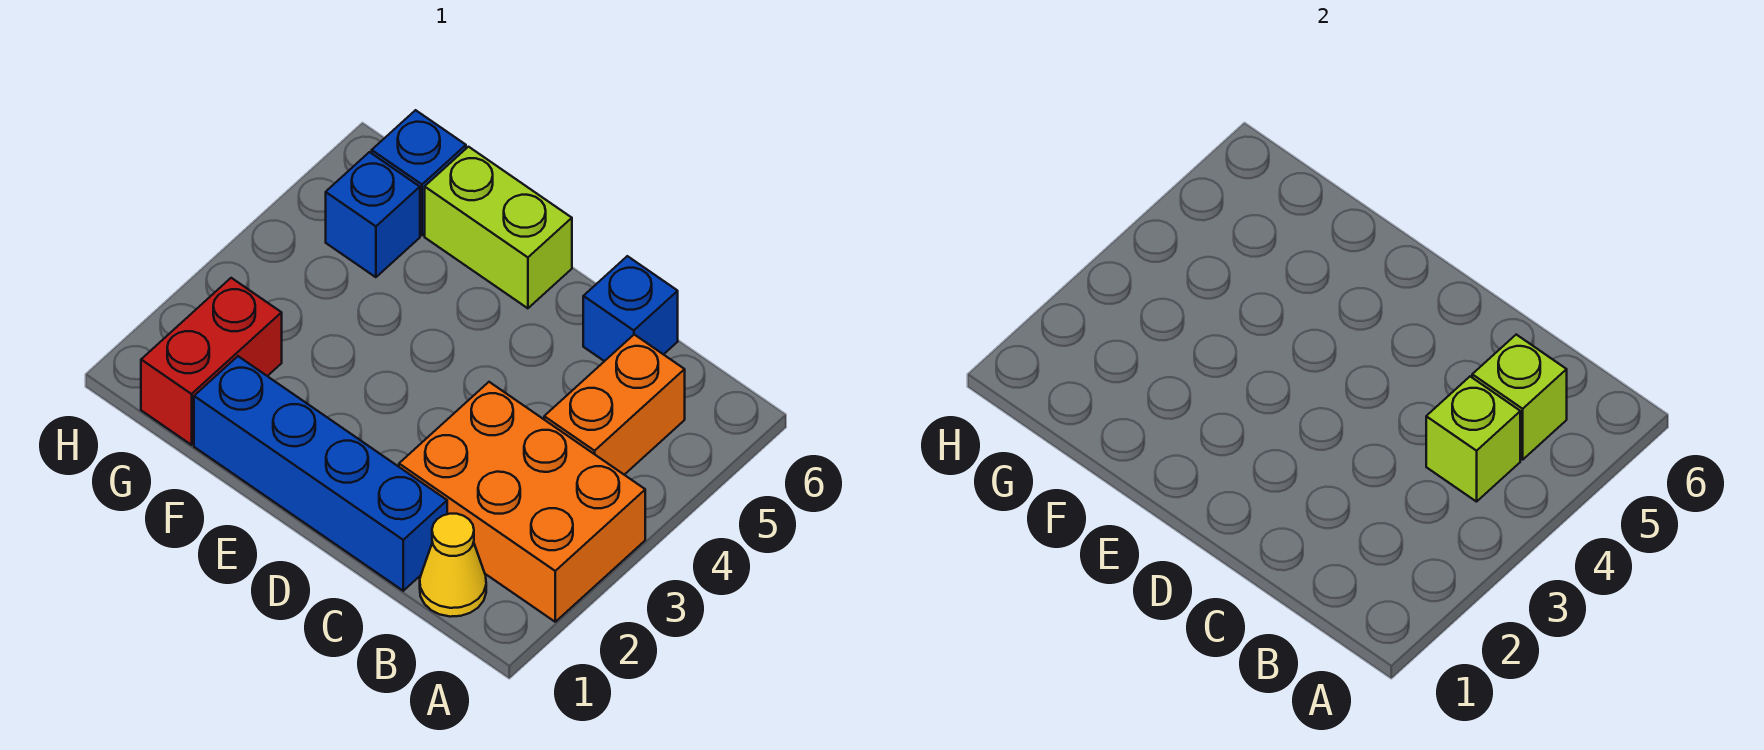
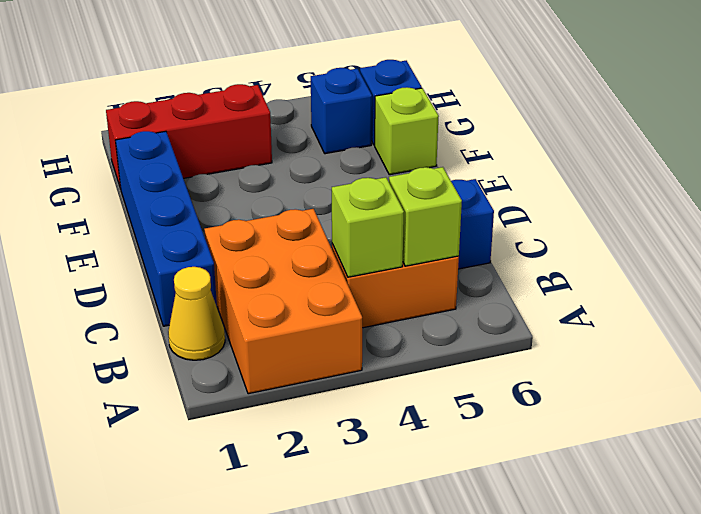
lime 1x2 brick [425,147,572,308] -> lime 1x1 brick [375,87,439,175]
red 1x2 brick [141,278,282,445] -> red 1x3 brick [106,84,272,188]

